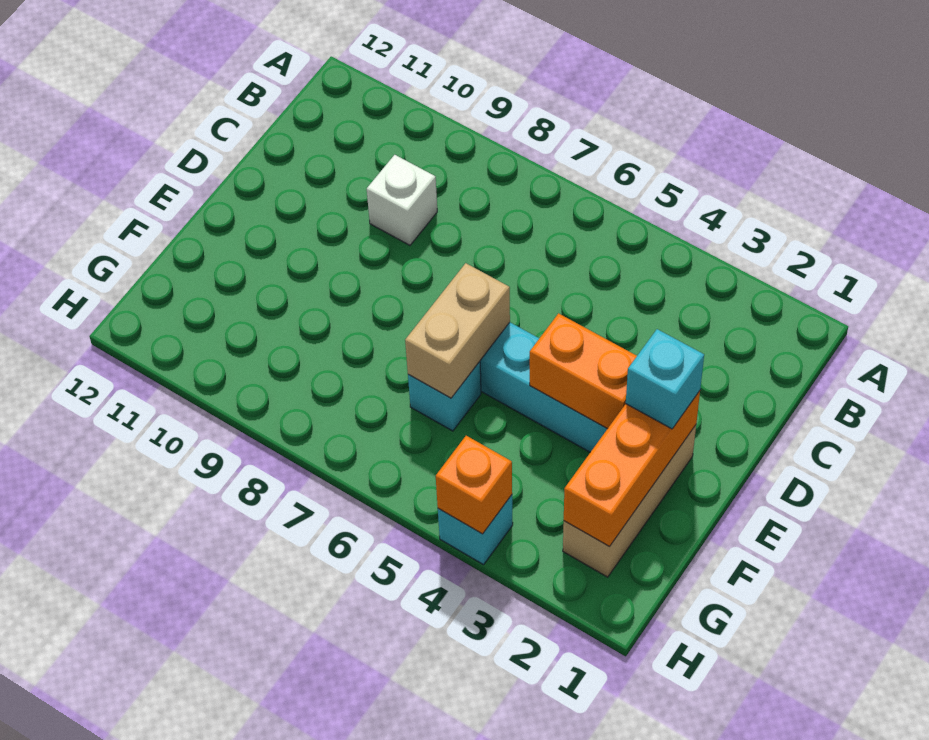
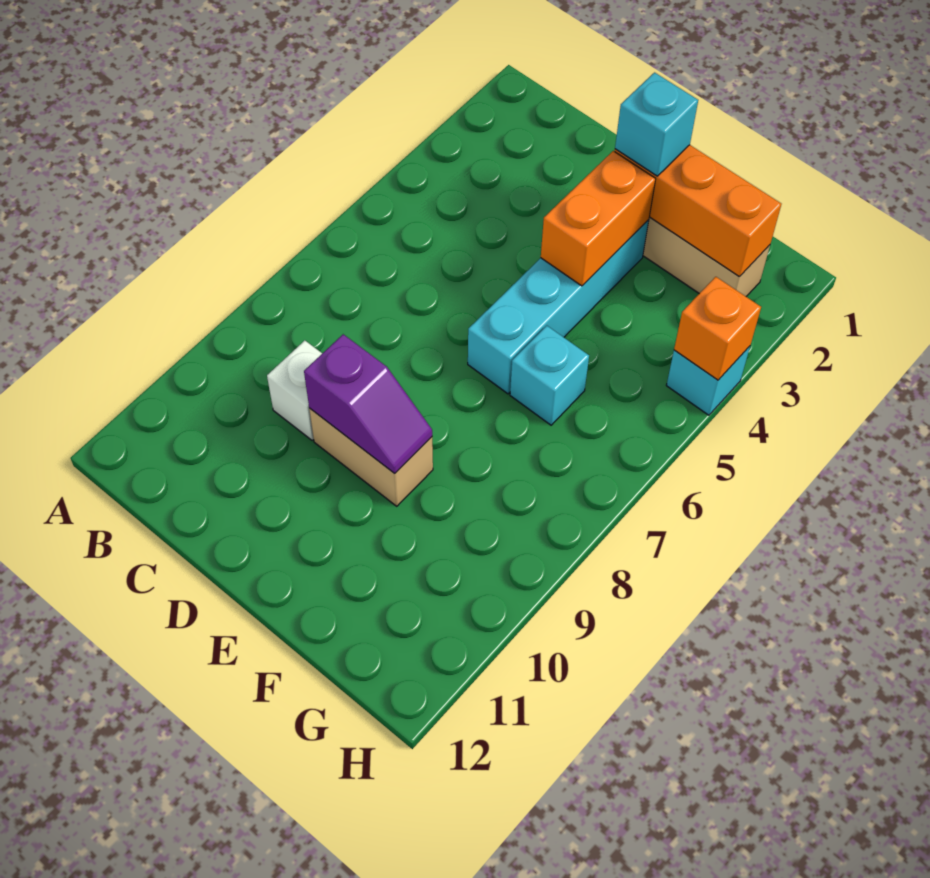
none -> purple 1x2 slope [304,334,432,473]
tan 1x2 brick [405,263,510,398] -> tan 1x2 brick moved to [309,408,433,506]

